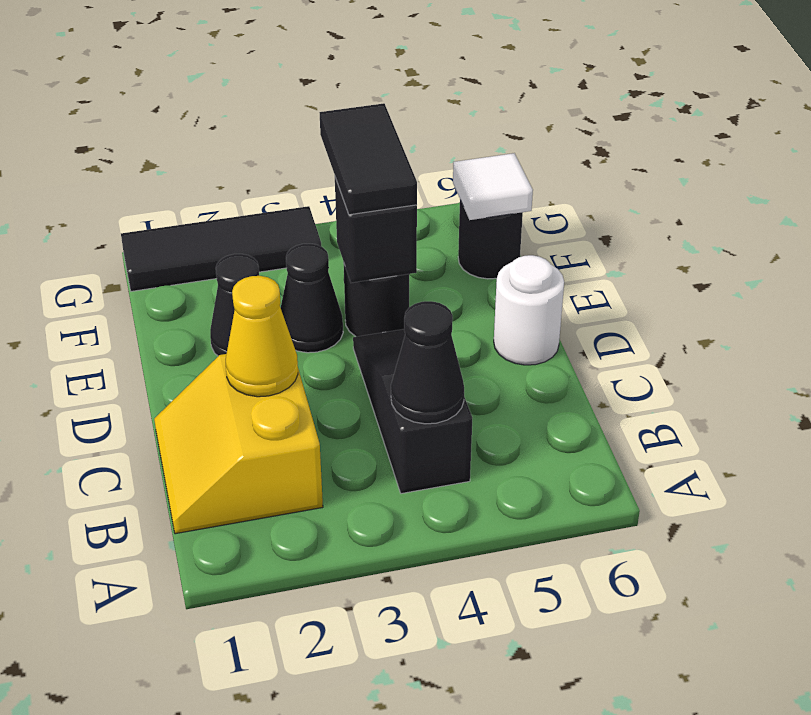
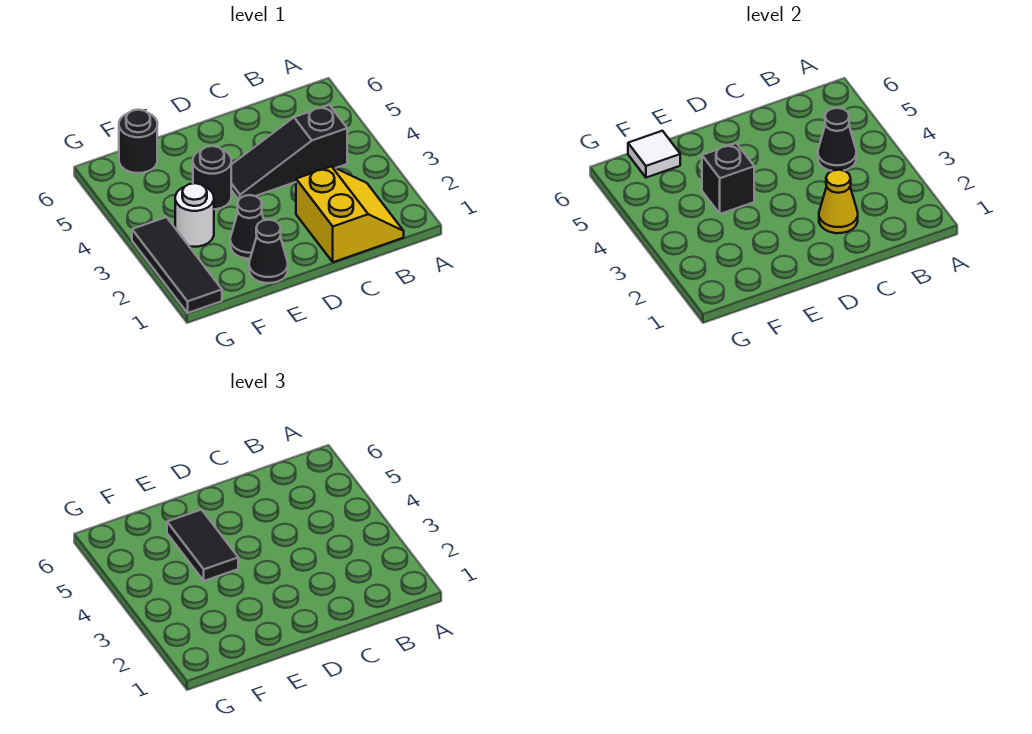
yellow 2x2 slope [154,354,323,534] -> yellow 2x2 slope turned to [296,166,404,262]
white 1x1 round brick [494,255,564,365] -> white 1x1 round brick moved to [175,183,214,247]
black 1x1 cone [280,244,343,353] -> black 1x1 cone moved to [249,220,288,283]
black 1x2 tile [320,103,417,215] -> black 1x2 tile turned to [167,510,238,581]

